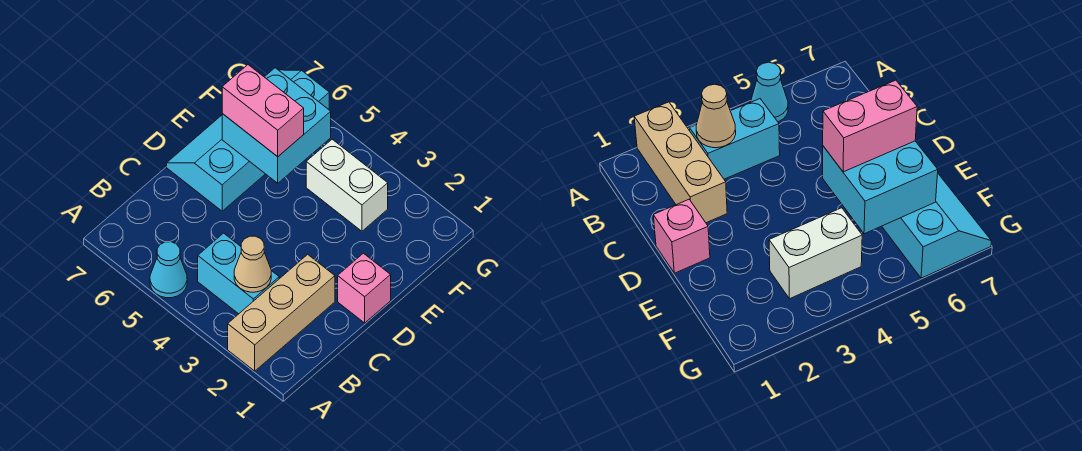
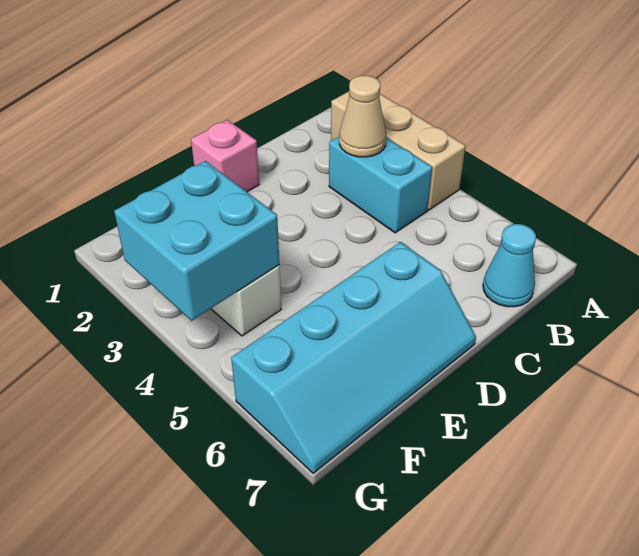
tan 1x3 brick [228,254,335,371] -> tan 1x3 brick turned to [331,91,465,210]
cyan 1x1 cone [150,242,187,298] -> cyan 1x1 cone moved to [483,224,536,307]
cyan 2x2 brick [222,68,331,183] -> cyan 2x2 brick moved to [114,161,279,321]
pink 1x2 brick [222,65,304,157] -> none

